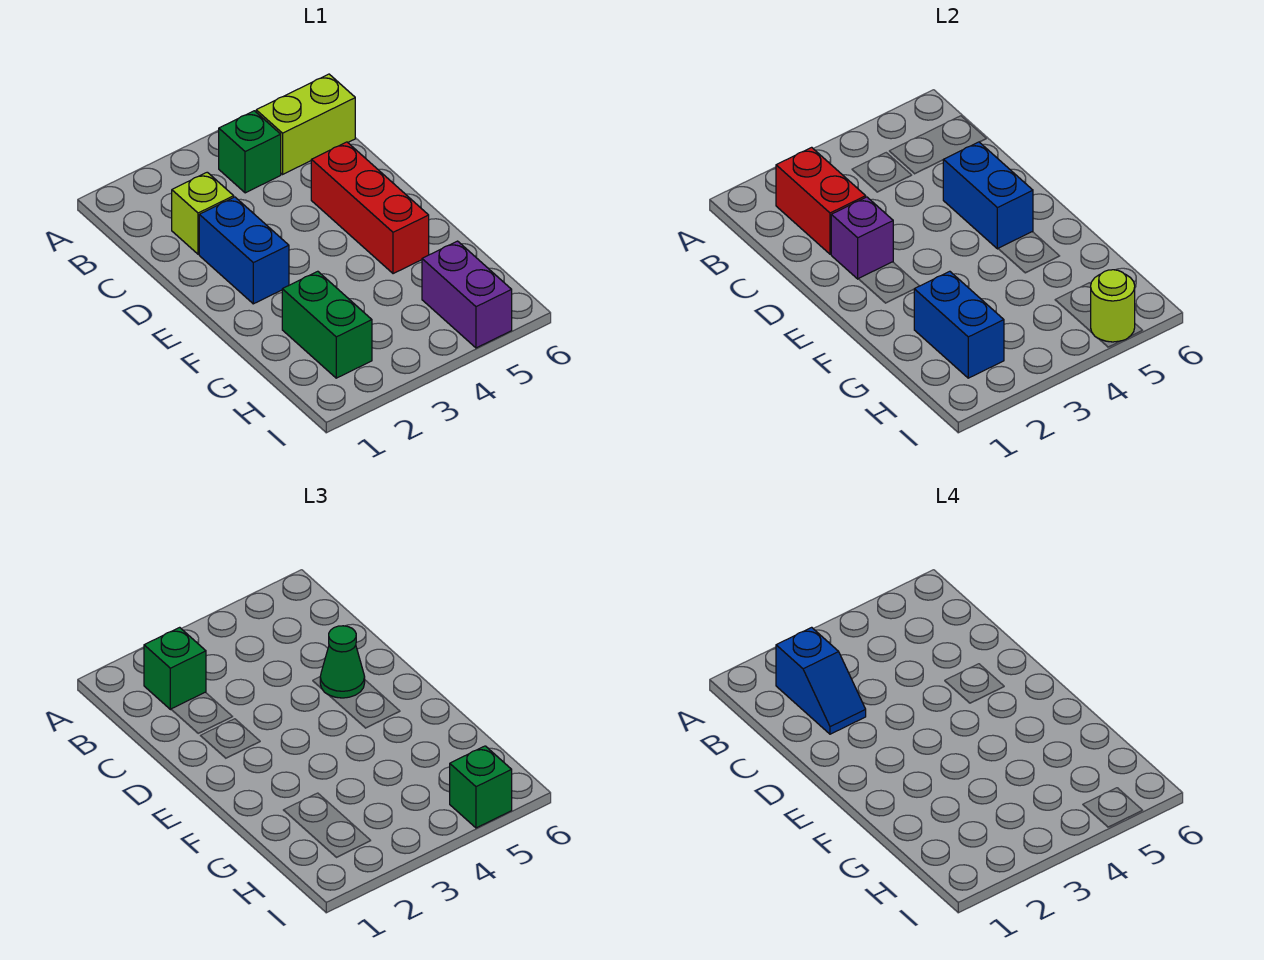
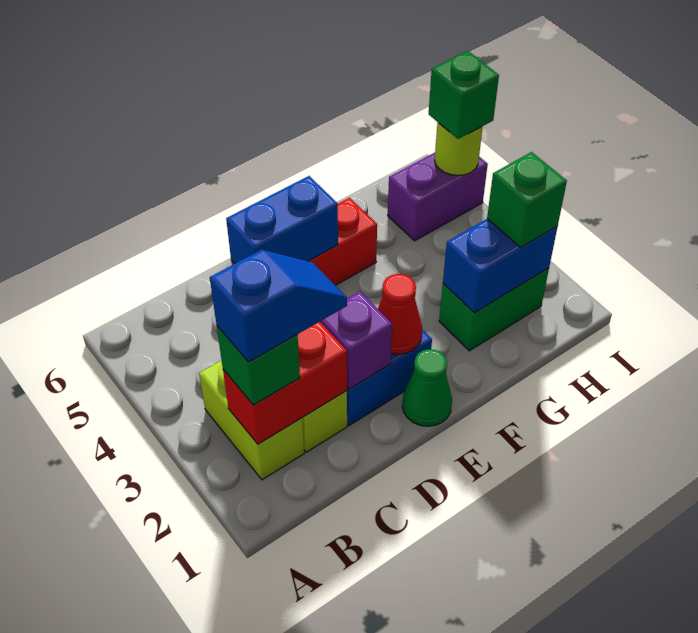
green 1x1 brick [219,111,281,193] -> green 1x1 brick moved to [487,152,567,247]
lime 1x2 brick [256,74,355,174] -> lime 1x2 brick moved to [199,360,304,480]
green 1x1 cone [320,626,365,698] -> green 1x1 cone moved to [402,349,452,426]
none -> red 1x1 cone [378,274,422,355]

